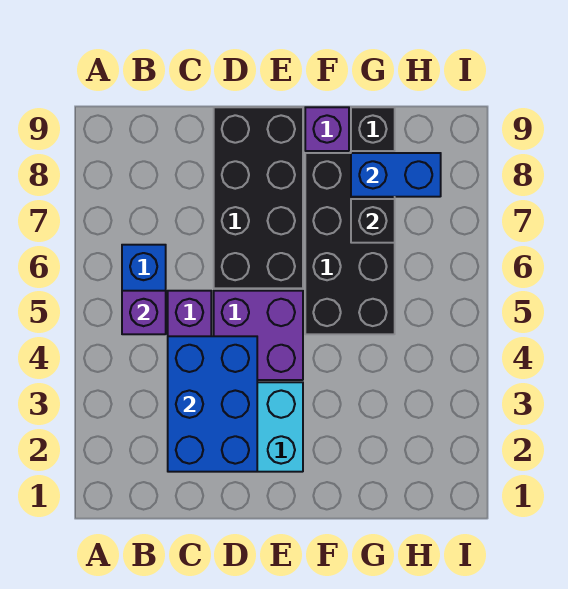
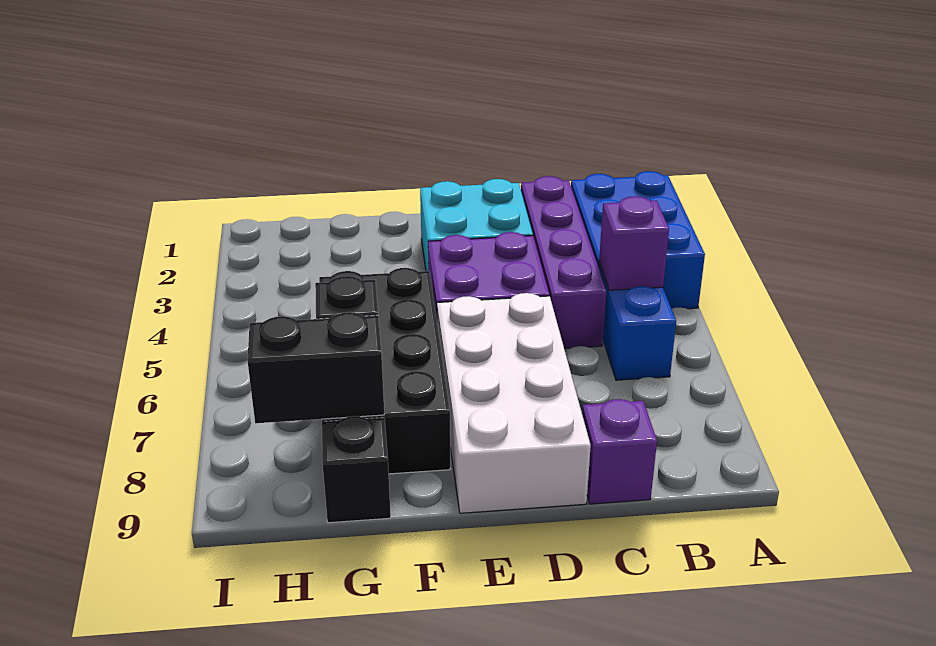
blue 2x3 brick [168,336,257,472] -> blue 2x3 brick moved to [571,171,705,309]
black 2x4 brick [214,107,303,288] -> white 2x4 brick [437,293,591,513]
purple 1x1 brick [305,107,349,151] -> purple 1x1 brick moved to [582,399,657,504]
blue 1x2 brick [351,153,441,197] -> black 1x2 brick [247,312,384,423]

